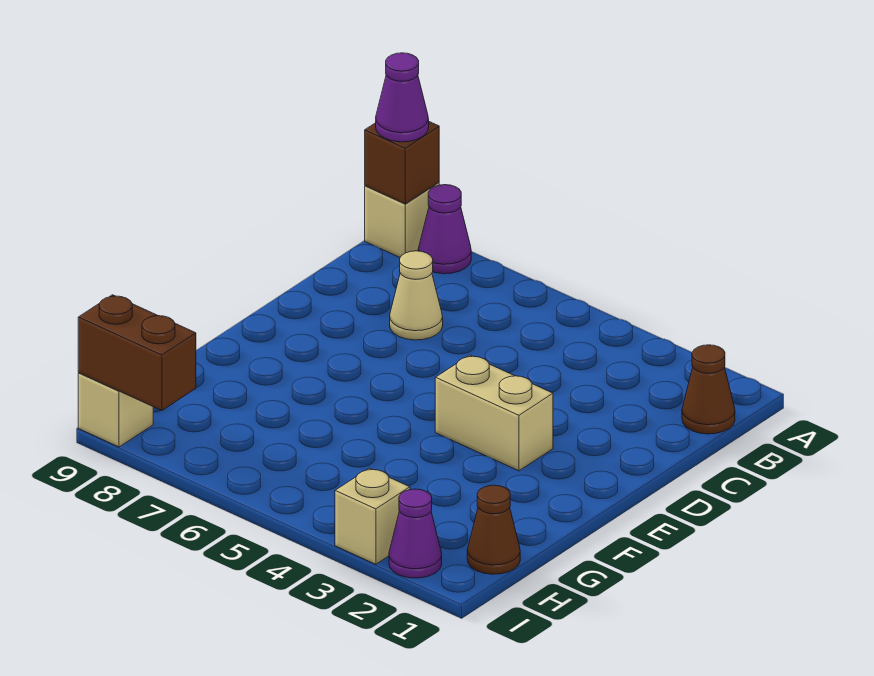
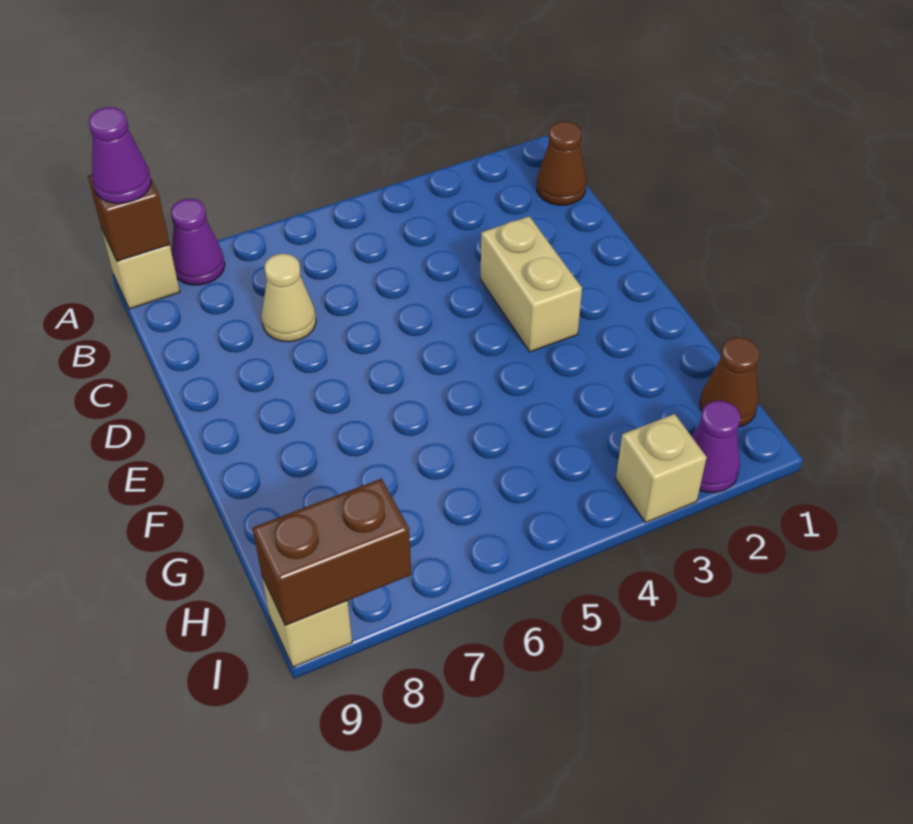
tan 1x2 brick [435,355,553,471] -> tan 1x2 brick turned to [480,216,582,352]

